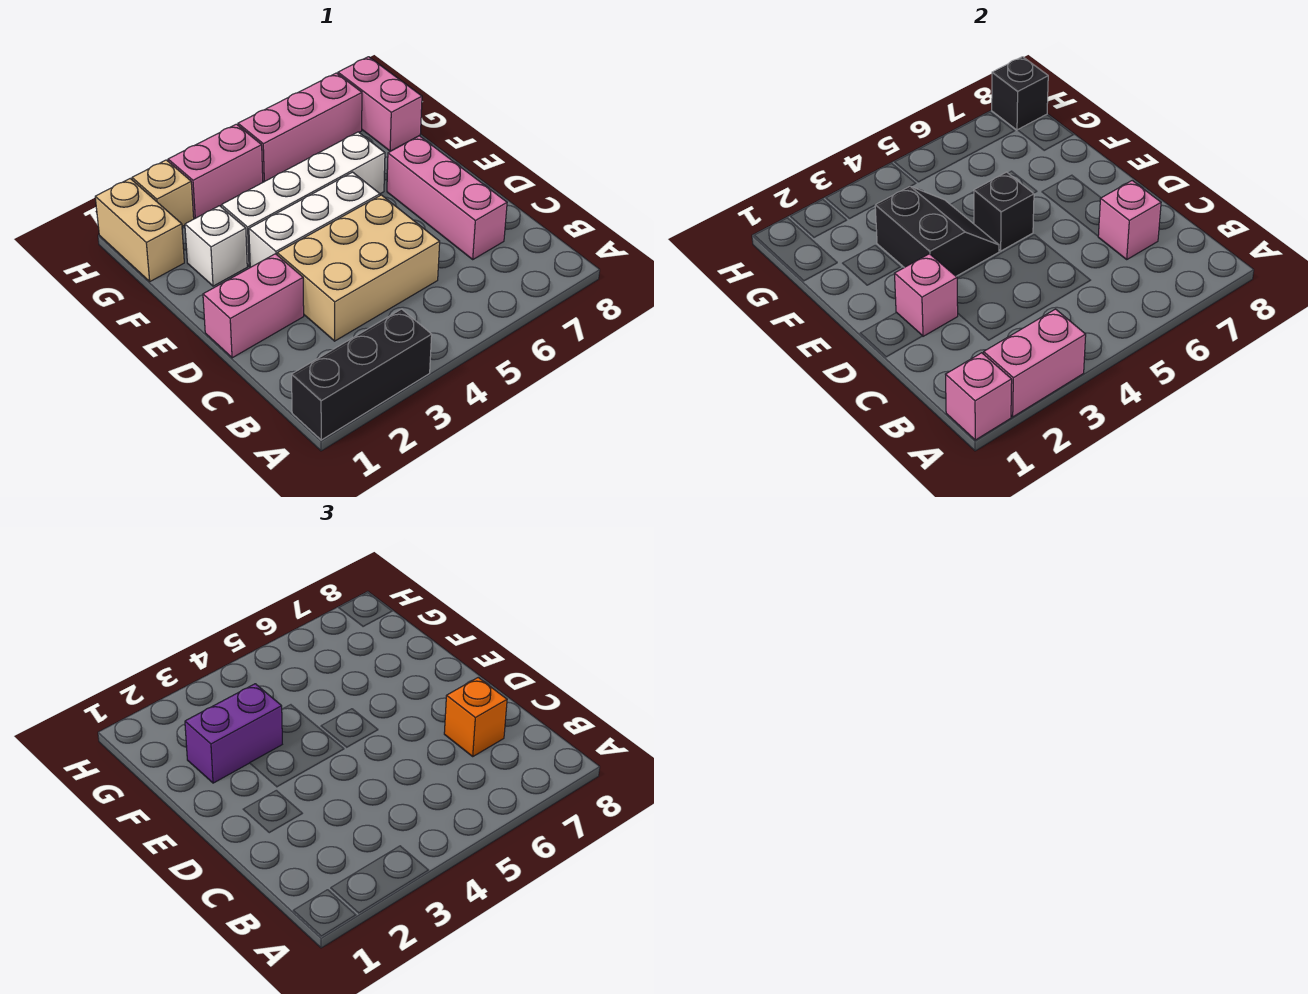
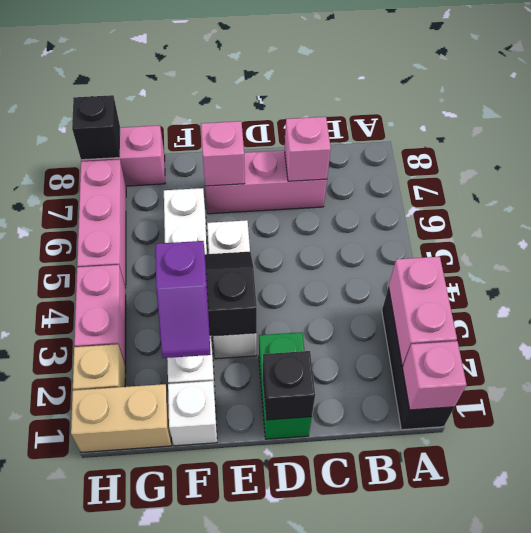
tan 2x3 brick [277,195,440,341] -> none
orange 1x1 brick [444,678,507,756] -> none
pink 1x2 brick [203,254,304,358] -> green 1x2 brick [259,332,312,439]
pink 1x1 brick [895,254,958,336] -> pink 1x1 brick moved to [201,121,245,186]
black 1x1 brick [974,172,1034,251] -> black 1x1 brick moved to [263,351,315,420]
none -> white 1x1 brick [168,381,217,446]
purple 1x2 brick [185,684,282,783] -> purple 1x2 slope [156,241,211,358]

